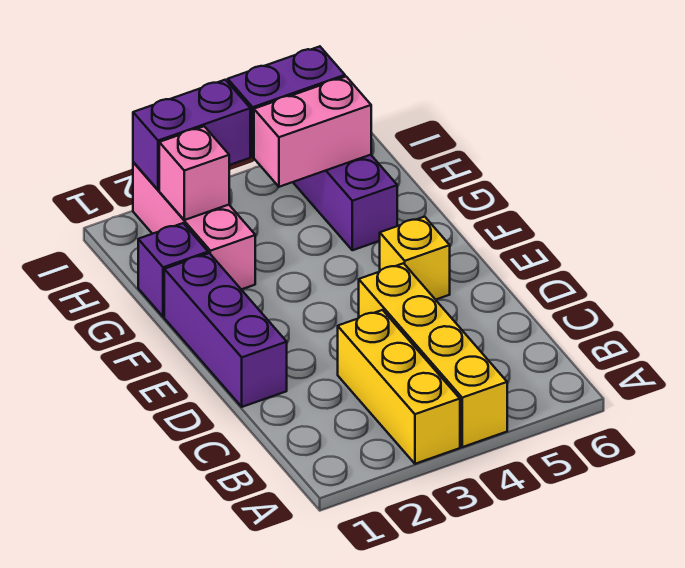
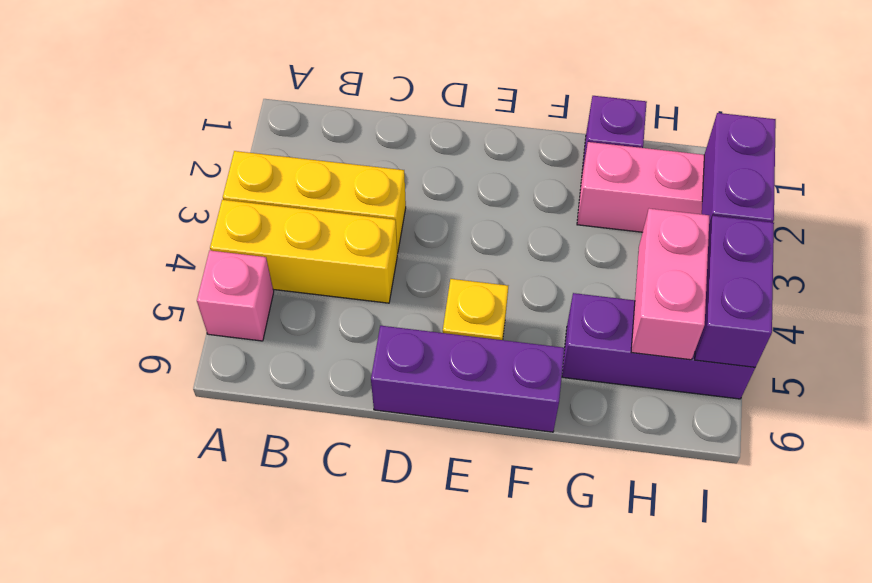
yellow 1x4 brick [359,263,507,447] -> yellow 1x3 brick [210,200,397,303]
purple 1x3 brick [164,253,287,407] -> purple 1x3 brick moved to [371,326,565,432]
pink 1x1 brick [159,126,229,220] -> pink 1x1 brick moved to [197,251,274,341]

